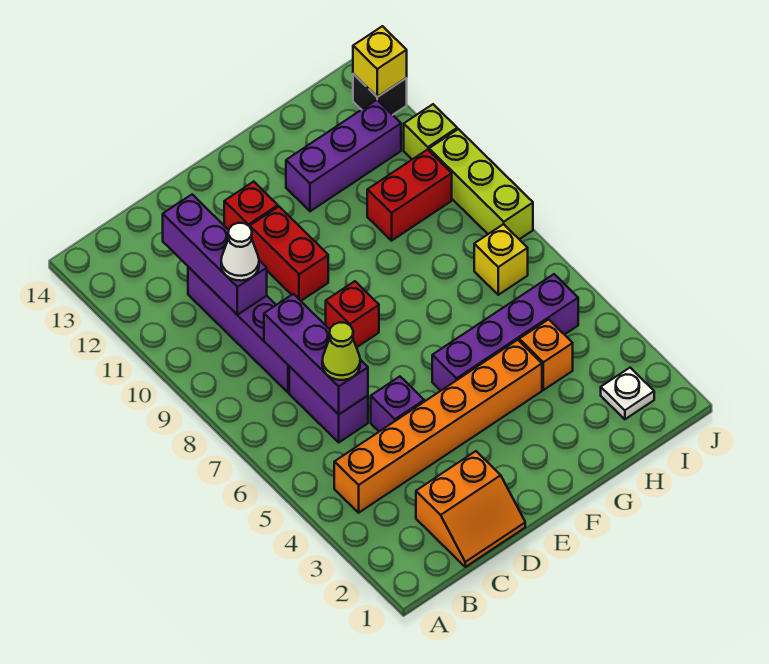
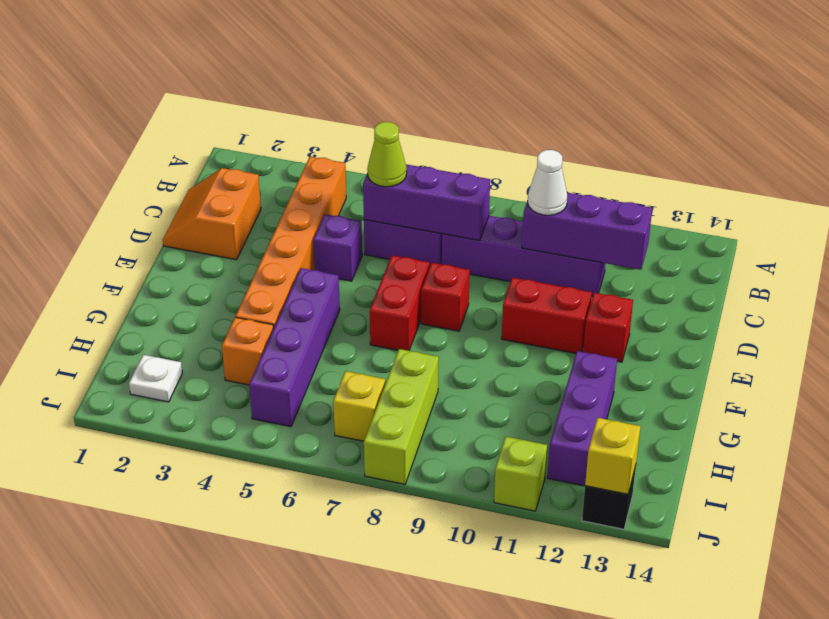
red 1x2 brick [367,150,452,241] -> red 1x2 brick moved to [370,255,430,351]
lime 1x3 brick [429,129,533,239] -> lime 1x3 brick turned to [364,349,439,484]

